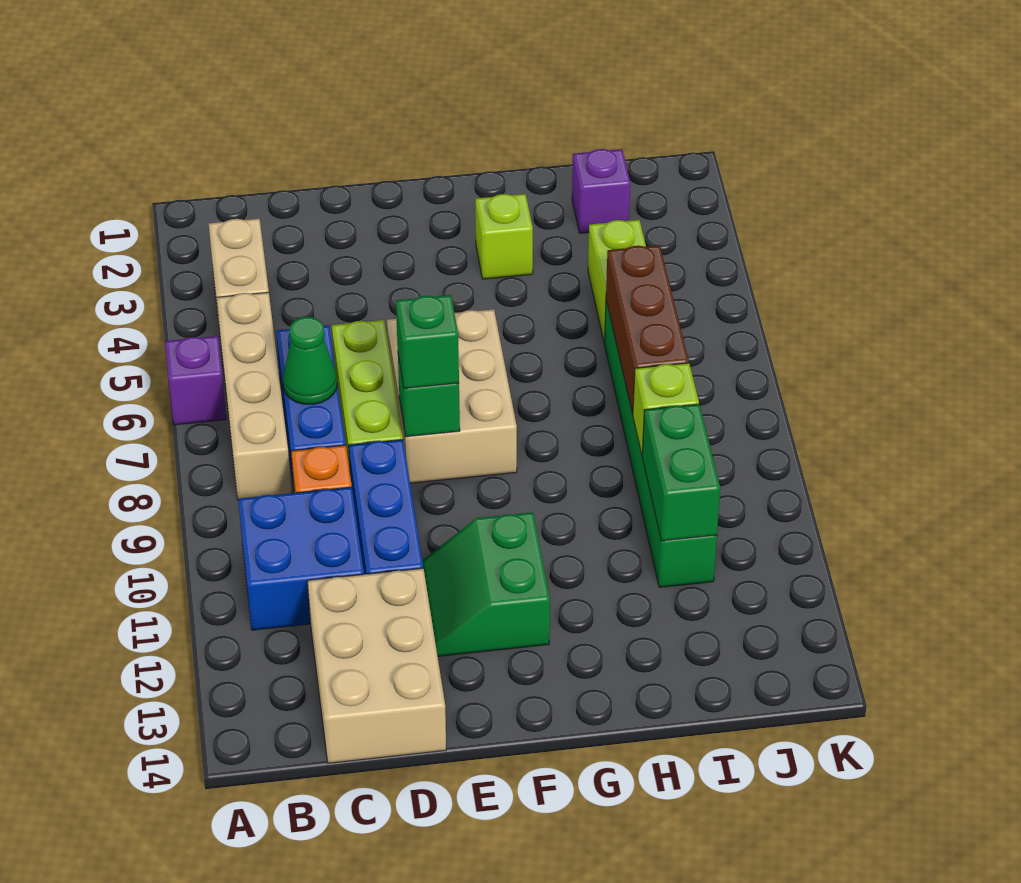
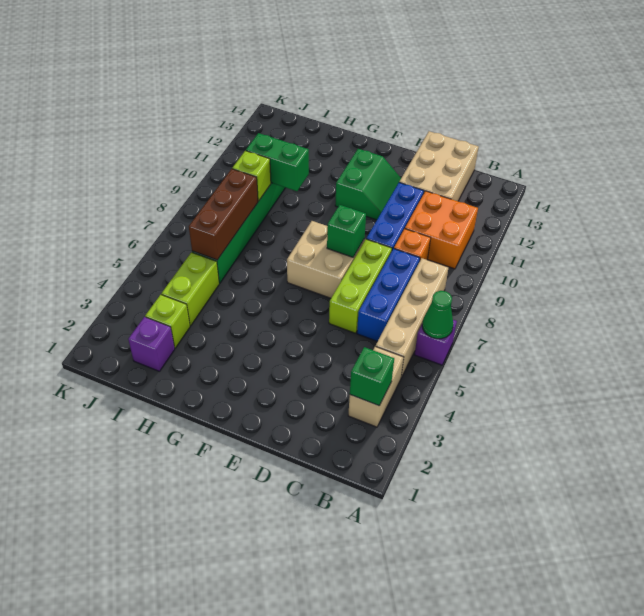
blue 2x2 brick [238,487,364,630] -> orange 2x2 brick [405,191,478,269]
green 1x1 cone [283,317,337,405] -> green 1x1 cone moved to [422,291,453,339]
tan 2x3 brick [387,309,517,483] -> tan 2x2 brick [287,221,364,298]
green 1x1 brick [396,295,459,388] -> green 1x1 brick moved to [350,347,394,406]
lime 1x1 brick [475,194,533,279] -> lime 1x1 brick moved to [145,295,190,348]
green 1x2 brick [642,404,720,541] -> green 1x2 brick turned to [246,133,309,191]

